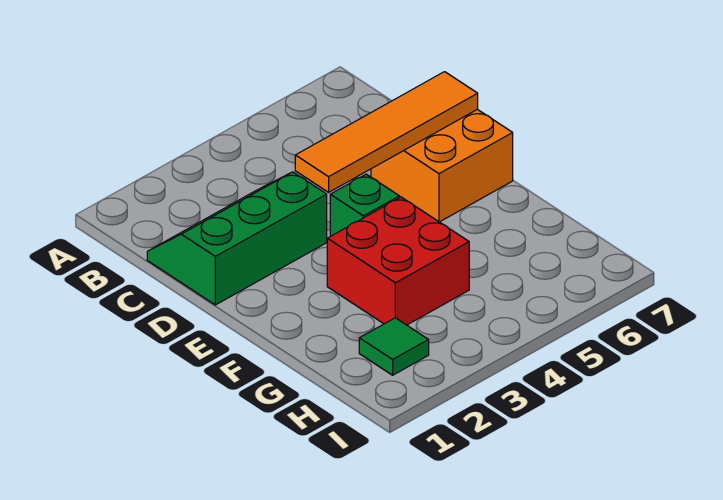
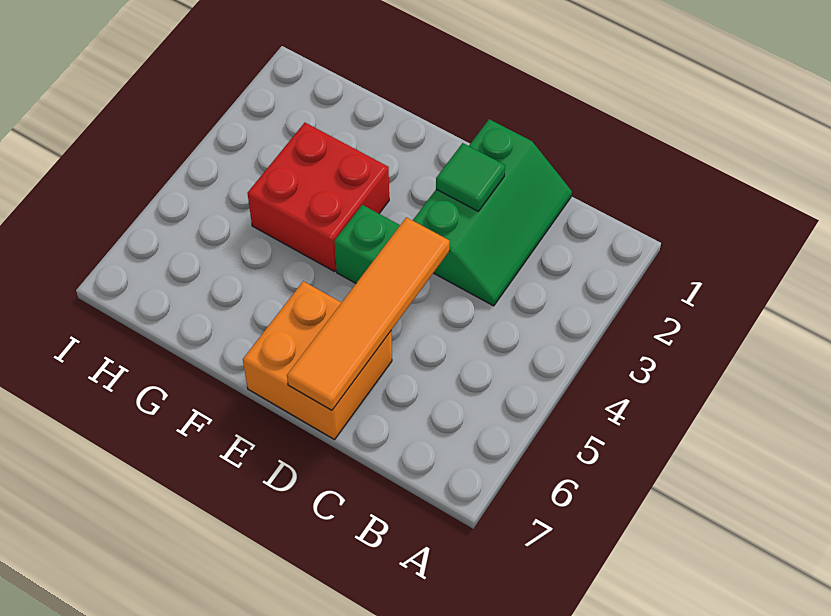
green 1x1 tile [359,318,429,375] -> green 1x1 tile moved to [436,143,505,211]

